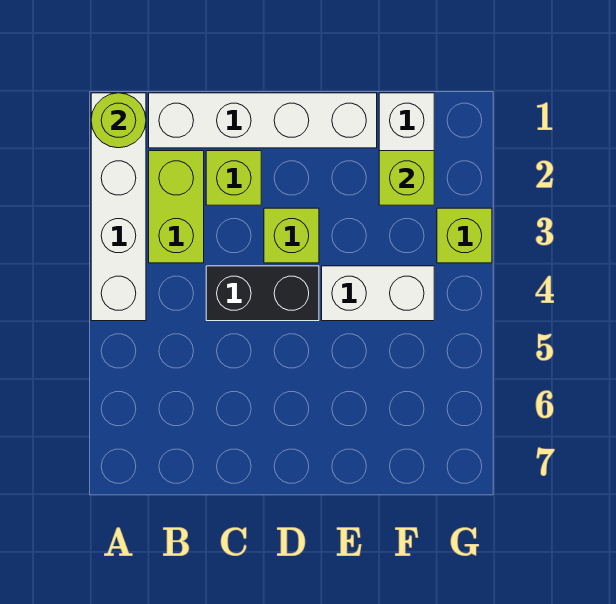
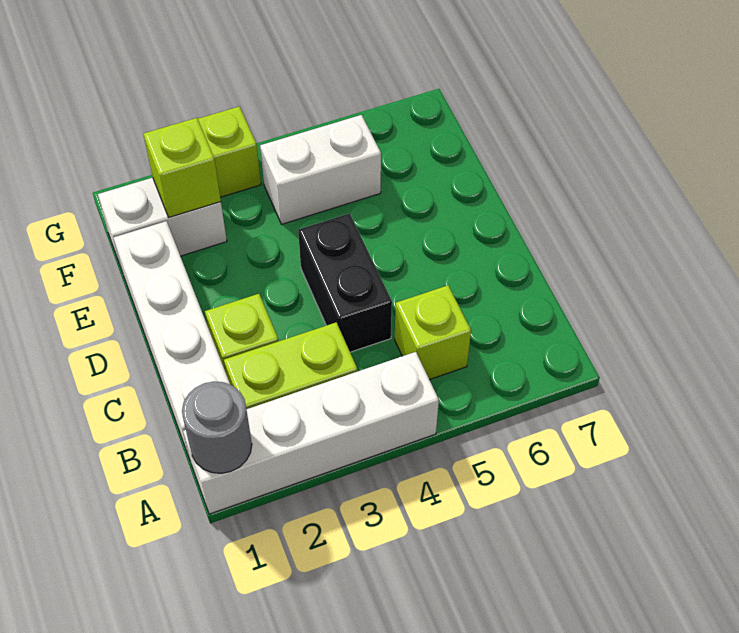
lime 1x1 round brick [91,93,146,148] -> grey 1x1 round brick [182,381,252,473]
lime 1x1 brick [264,208,319,263] -> lime 1x1 brick moved to [395,285,471,380]
white 1x2 brick [322,266,434,321] -> white 1x2 brick turned to [260,115,381,224]

